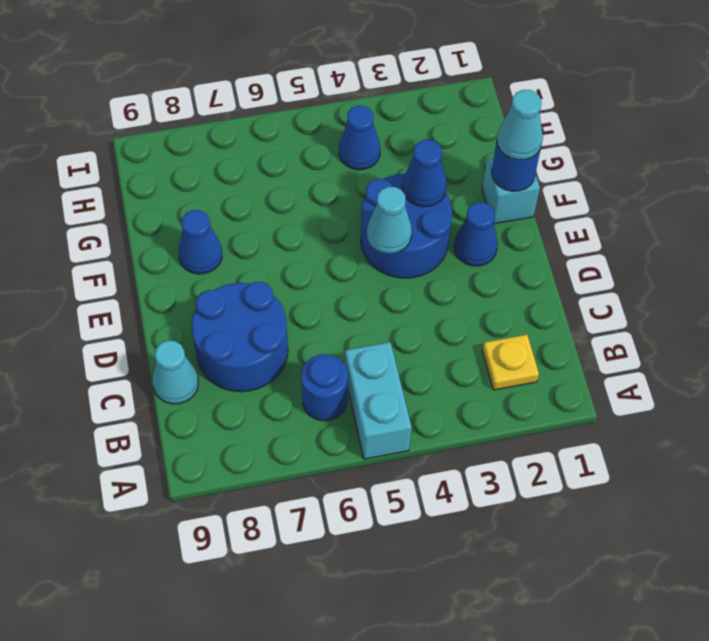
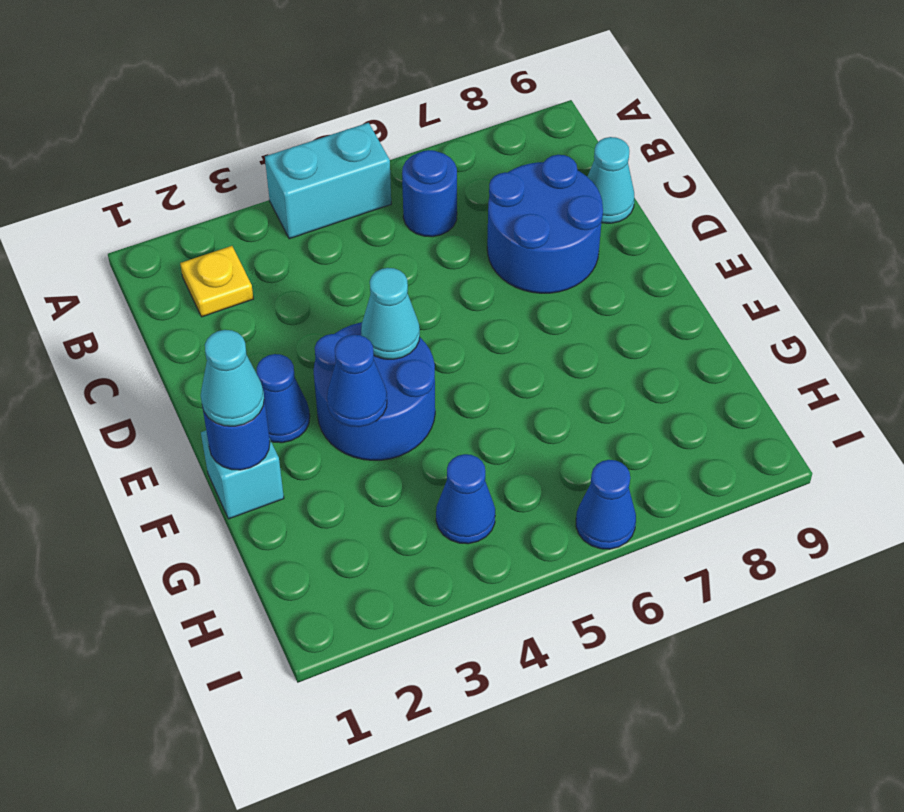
cyan 1x2 brick [345,342,412,459] -> cyan 1x2 brick turned to [265,123,391,239]
blue 1x1 cone [179,210,222,274] -> blue 1x1 cone moved to [576,460,636,549]

